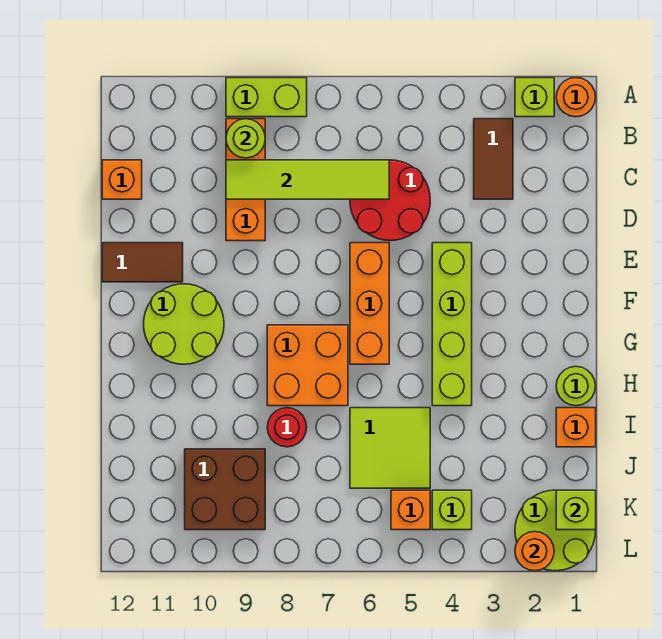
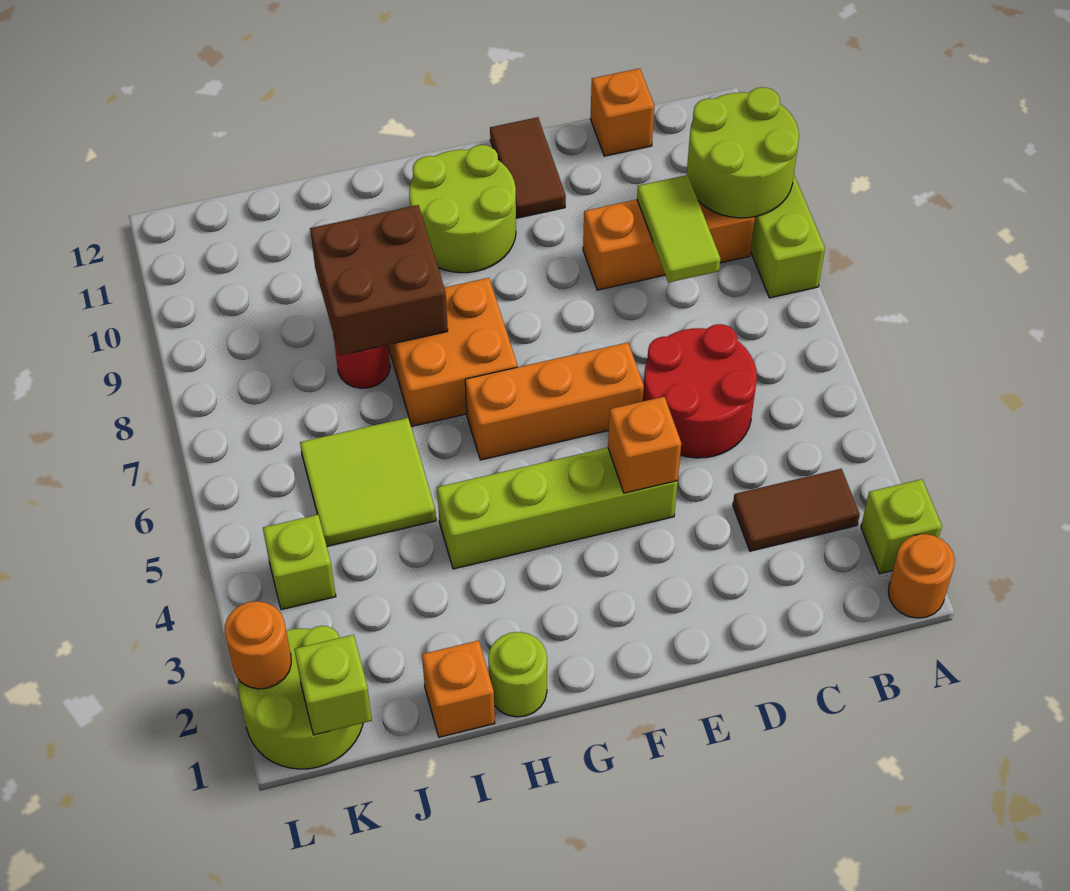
lime 1x1 round brick [226,119,265,158] -> lime 2x2 round brick [687,87,799,218]
lime 1x4 tile [226,160,389,199] -> lime 1x2 tile [637,175,720,283]
brown 2x2 brick [185,449,265,530] -> brown 2x2 brick moved to [310,205,448,355]
orange 1x1 brick [391,490,430,530] -> orange 1x1 brick moved to [608,397,681,493]

